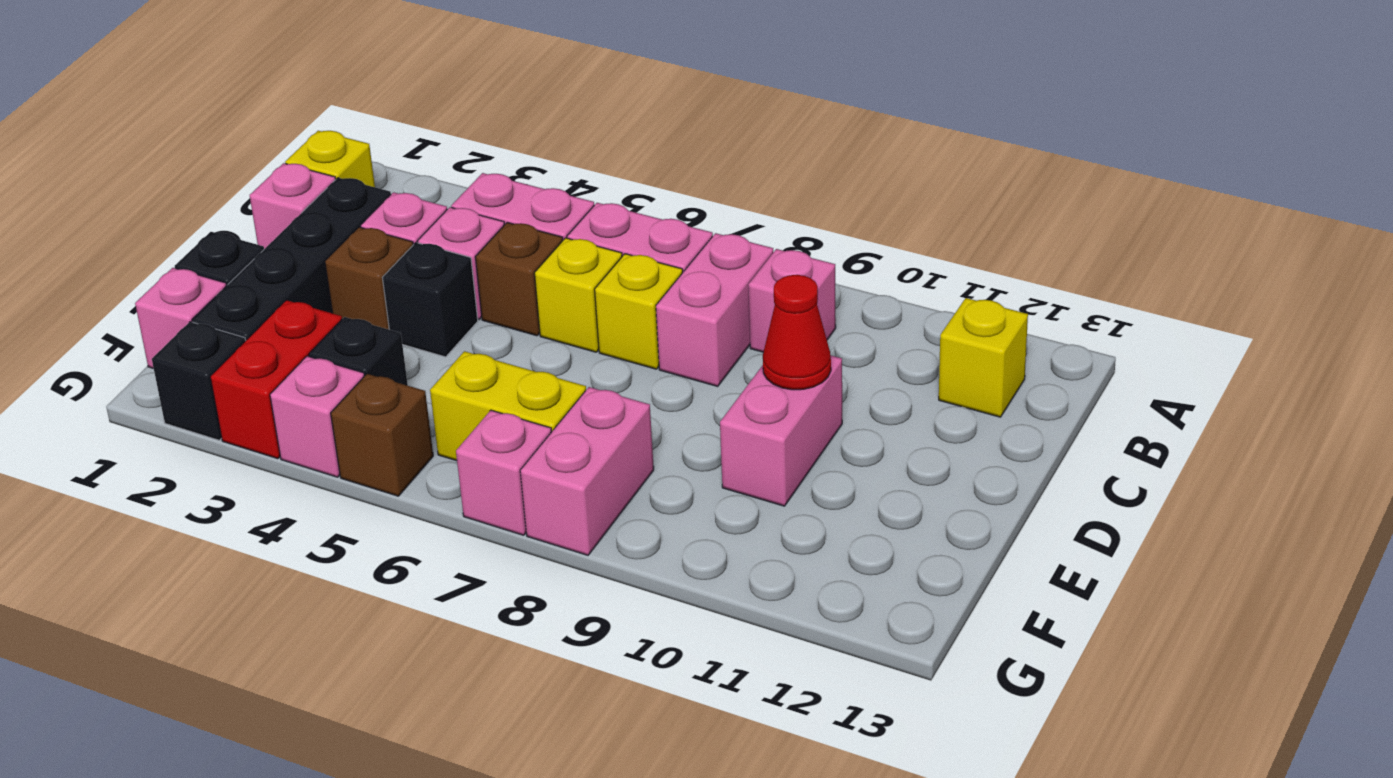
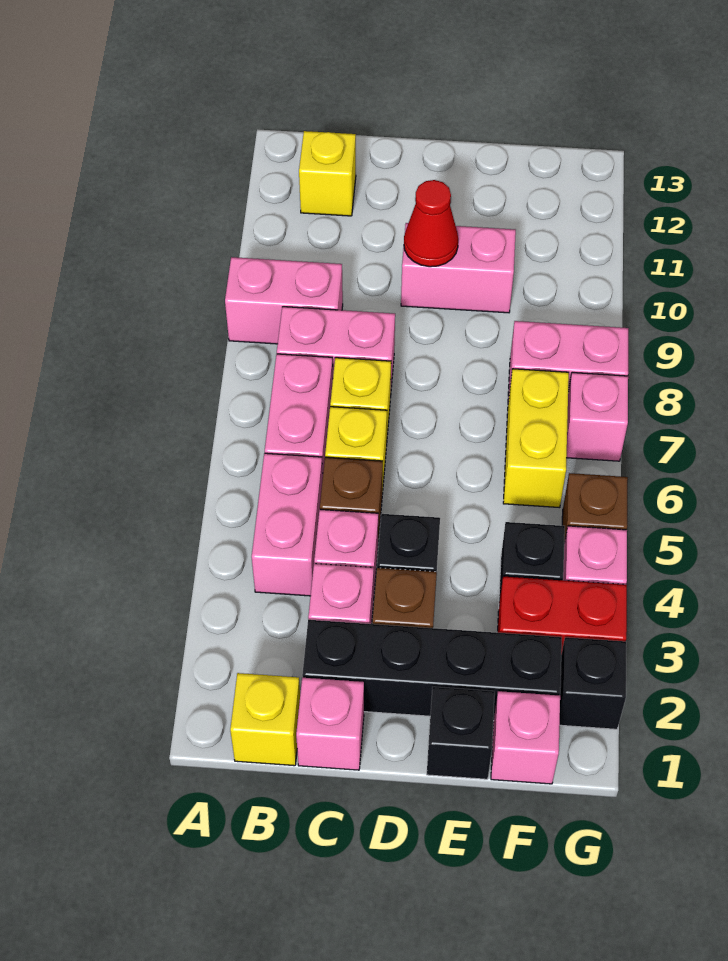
pink 1x1 brick [748,249,836,352] -> pink 1x2 brick [225,257,343,344]

